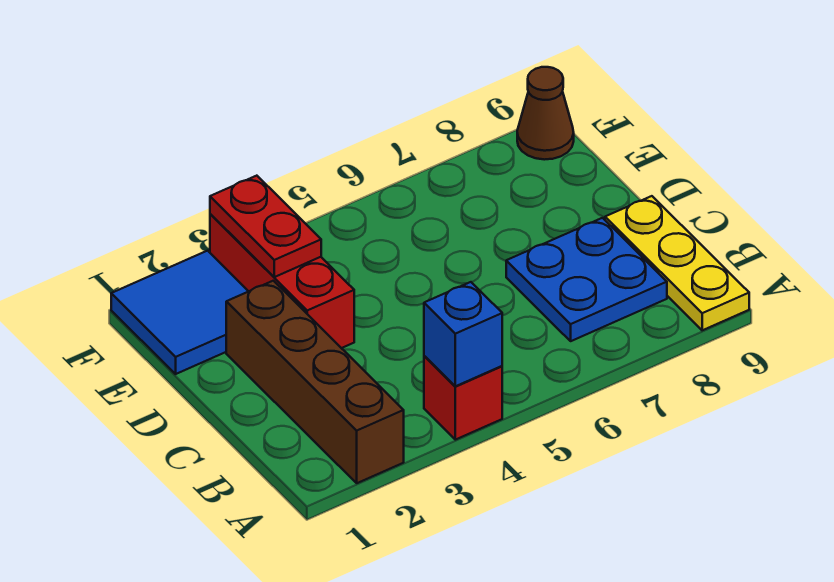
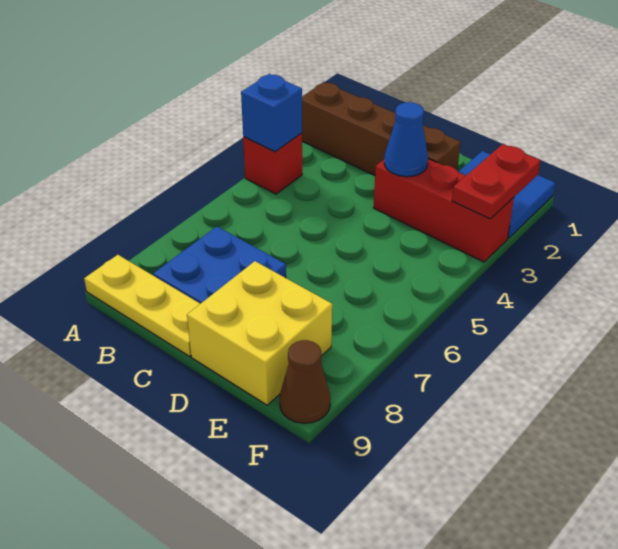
none -> blue 1x1 cone [384,102,428,177]
none -> yellow 2x2 brick [187,261,332,405]
red 1x2 plate [210,176,321,277] -> red 1x2 plate turned to [452,144,540,219]

